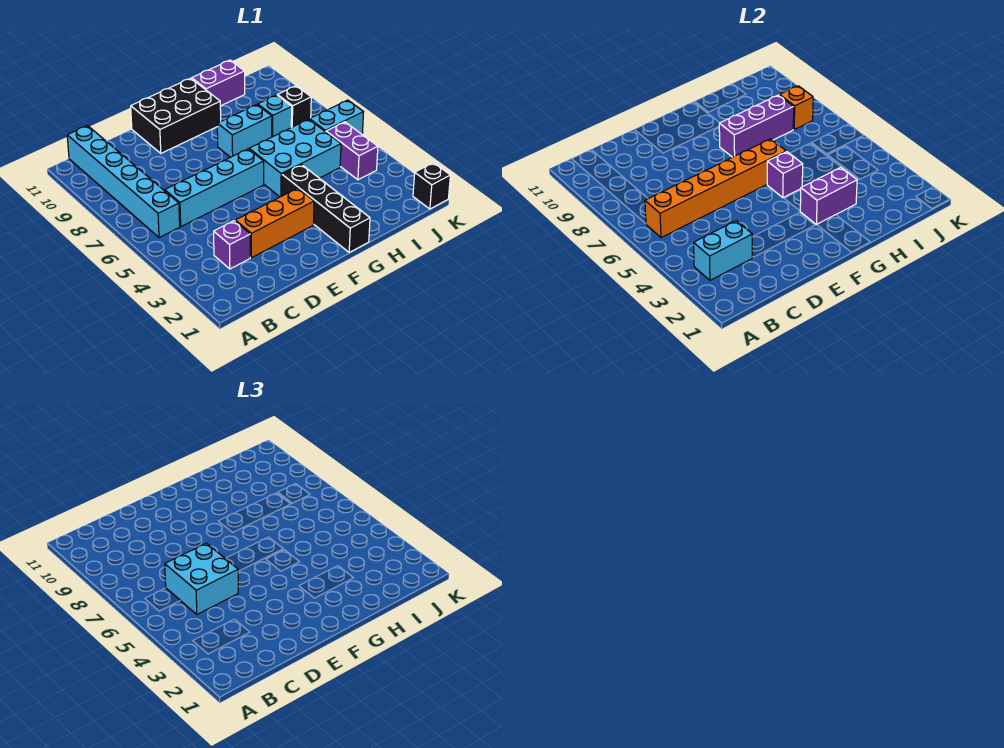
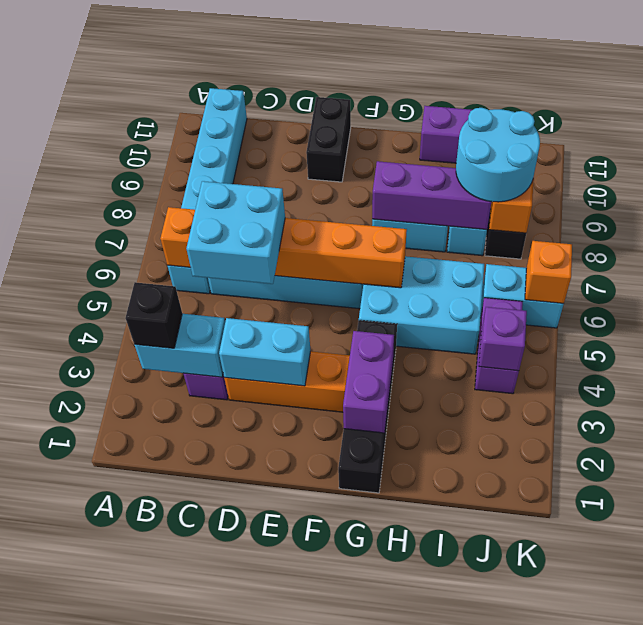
none -> cyan 1x2 brick [219,318,311,386]
black 2x3 brick [131,78,221,153] -> black 1x2 brick [306,97,351,182]
purple 1x2 brick [800,167,857,225] -> purple 1x2 brick turned to [343,331,394,433]
purple 1x1 brick [767,152,803,198] -> purple 1x1 brick moved to [479,307,527,371]
none -> cyan 2x2 round brick [456,108,540,202]
black 1x1 brick [413,163,450,209] -> black 1x1 brick moved to [125,282,182,348]
none -> orange 1x1 brick [525,241,572,304]

